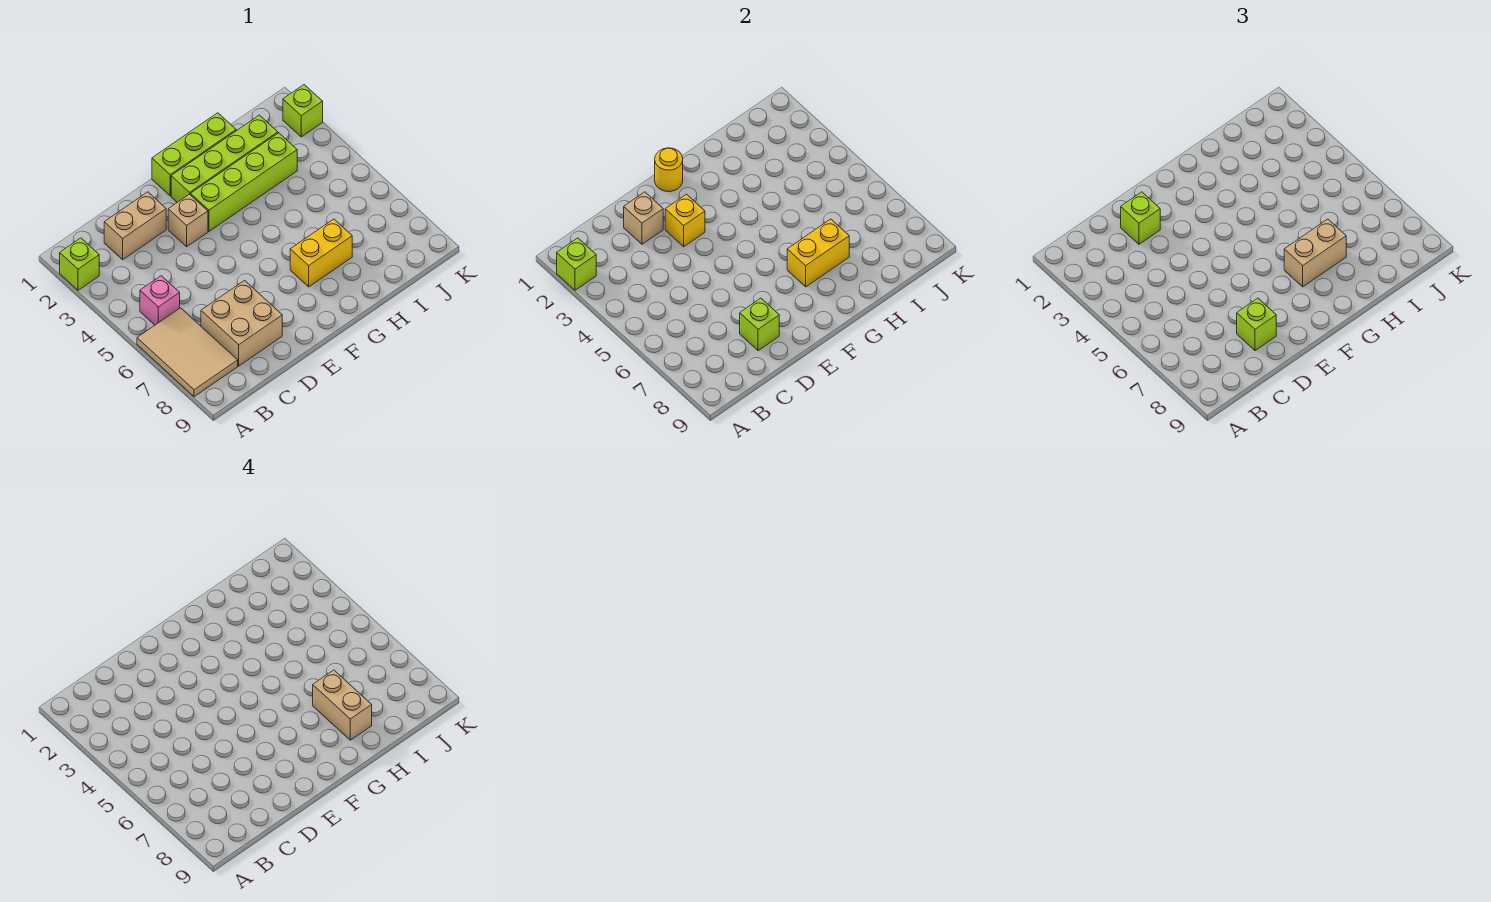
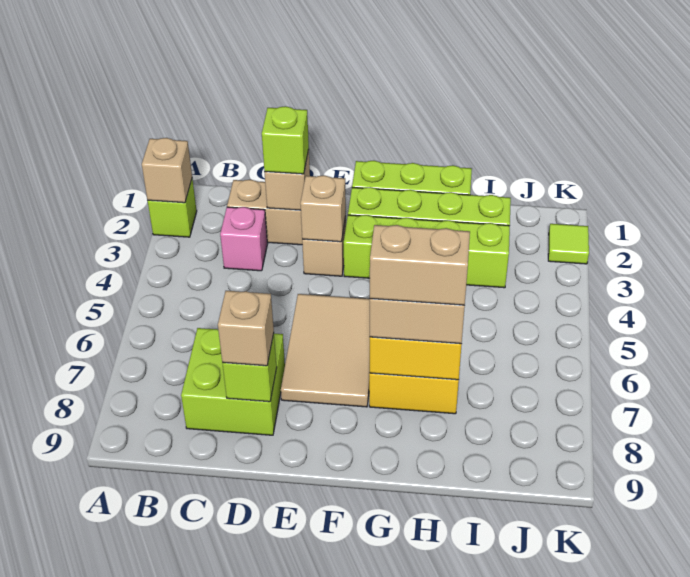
lime 1x1 brick [557,238,596,290] -> tan 1x1 brick [142,138,192,203]
tan 2x3 tile [137,308,238,397] -> tan 2x3 tile moved to [281,294,370,407]
pink 1x1 brick [140,276,180,325] -> pink 1x1 brick moved to [220,207,267,271]
tan 2x2 brick [201,281,282,366] -> lime 2x2 brick [181,328,285,435]
lime 1x1 brick [1237,298,1276,351] -> tan 1x1 brick [218,291,274,366]
yellow 1x1 brick [665,194,705,247] -> tan 1x1 brick [300,175,346,242]
yellow 1x1 round brick [655,148,683,192] -> none
tan 1x2 brick [313,670,372,740] -> tan 1x2 brick turned to [370,225,470,305]
lime 1x1 brick [283,85,323,137] -> lime 1x1 tile [548,224,589,264]

